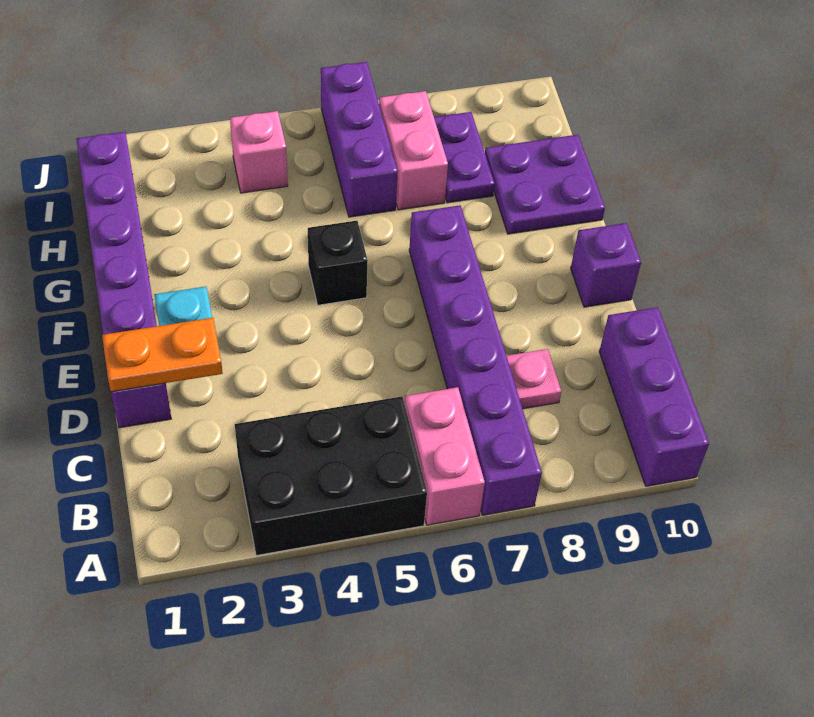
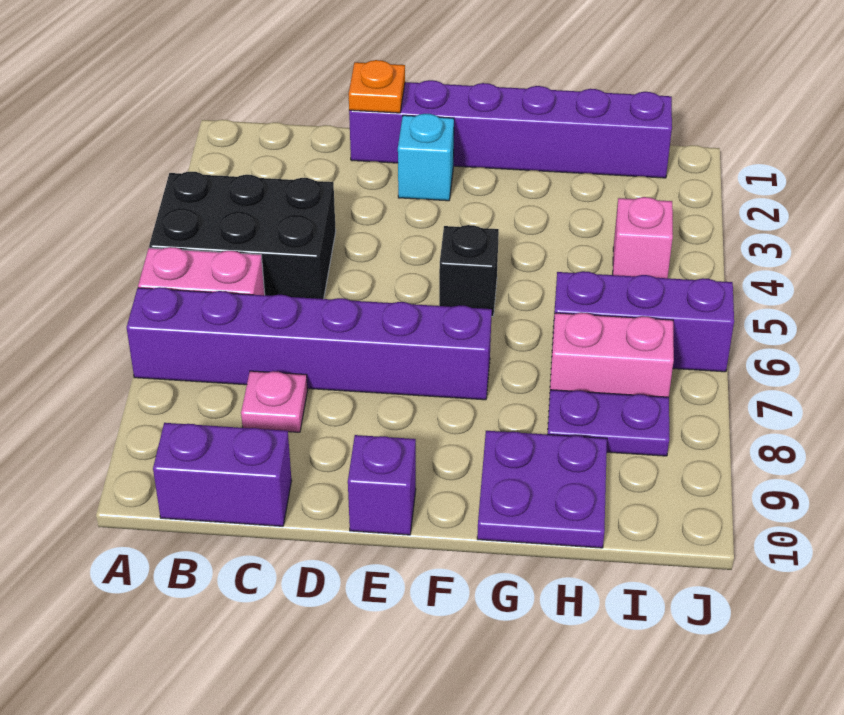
black 2x3 brick [235,397,427,556] -> black 2x3 brick turned to [149,172,336,299]
purple 1x3 brick [599,307,709,486] -> purple 1x2 brick [153,423,292,526]
orange 1x2 plate [102,318,223,392] -> orange 1x1 plate [349,60,405,113]

